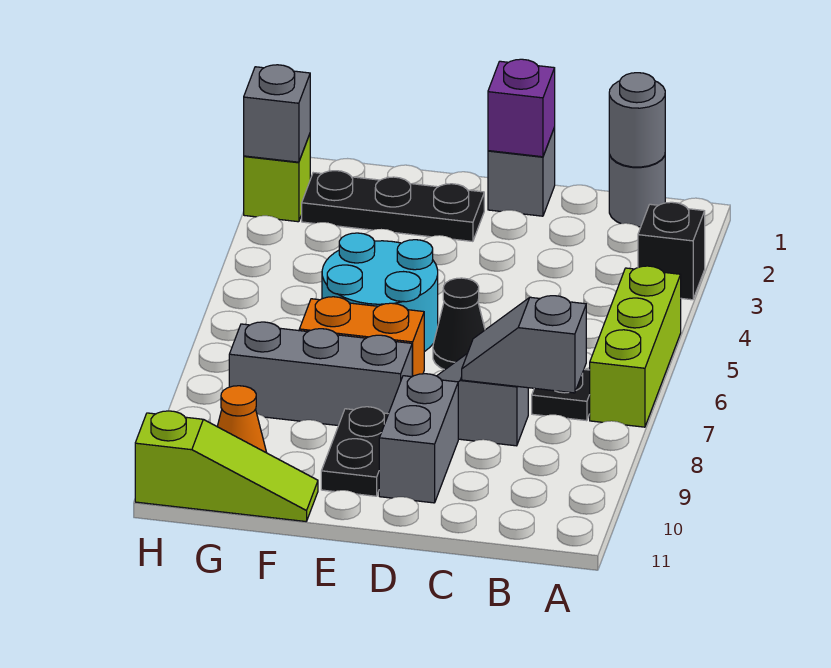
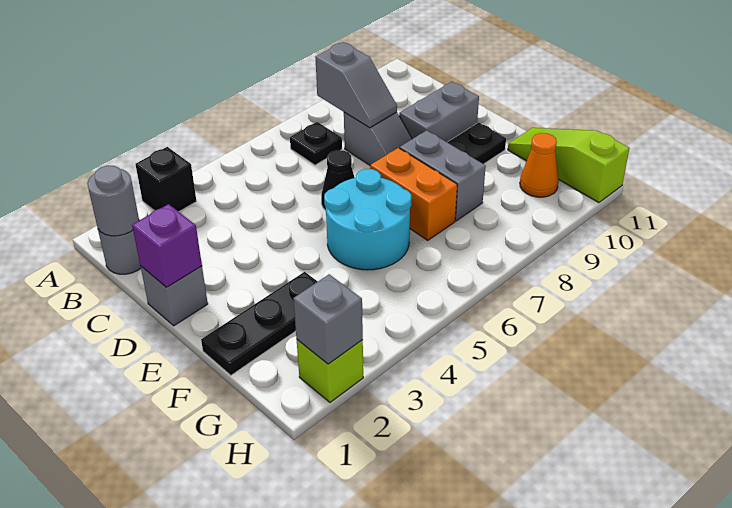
lime 1x3 brick [590,266,681,427] -> none
black 1x3 plate [302,171,484,241] -> black 1x3 plate turned to [201,272,318,375]
grey 1x3 brick [229,322,412,426] -> grey 1x2 brick [400,130,486,221]

